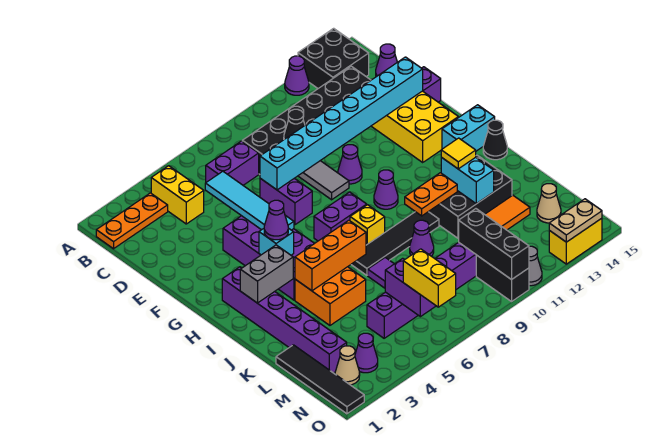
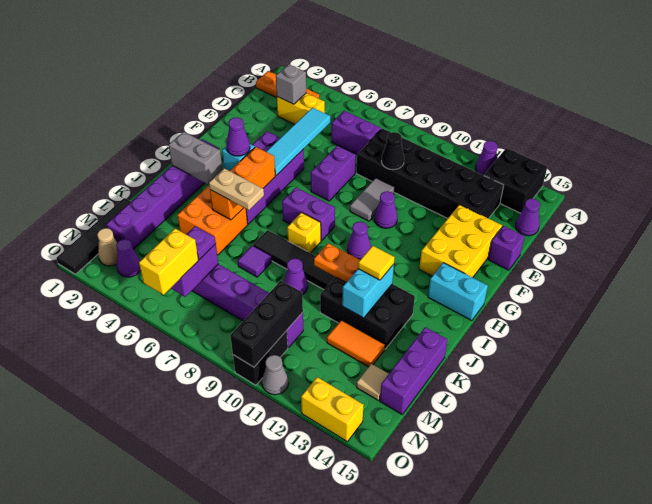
yellow 1x2 brick [151,166,204,224] -> yellow 1x2 brick turned to [277,93,325,124]
none -> grey 1x1 brick [276,64,306,104]
cyan 1x8 brick [260,57,423,190] -> none
black 1x1 cone [483,120,507,160] -> none
orange 1x3 brick [295,220,366,291] -> orange 1x3 brick turned to [210,147,275,220]
none -> purple 1x3 brick [380,327,448,414]
none -> purple 1x1 plate [186,226,216,260]
tan 1x1 cone [537,184,561,223] -> tan 1x1 tile [357,364,388,401]
tan 1x2 plate [549,199,602,242] -> tan 1x2 plate moved to [209,168,264,210]

